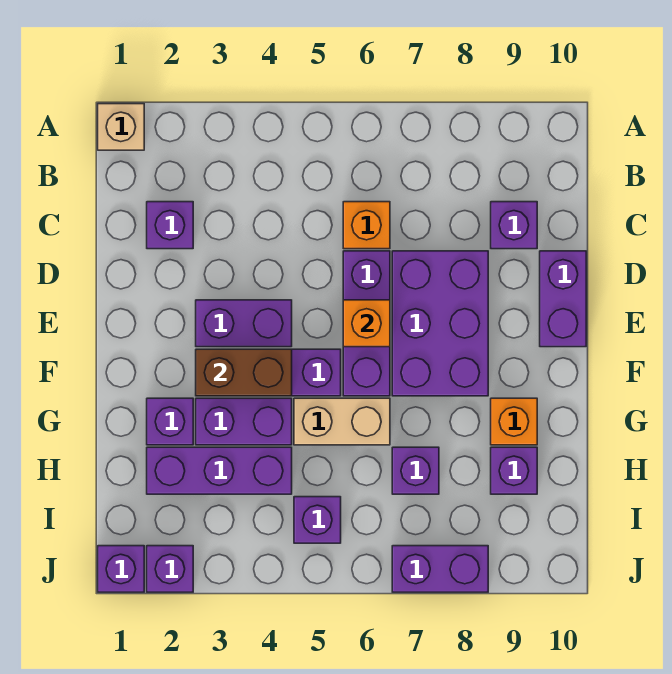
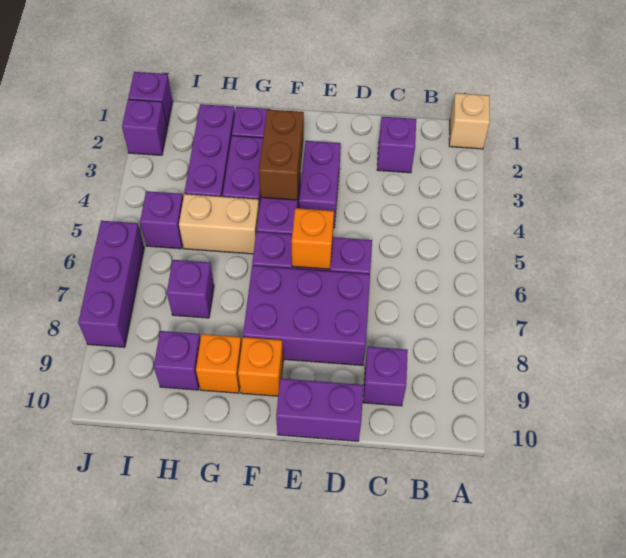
orange 1x1 brick [343,202,390,249] -> orange 1x1 brick moved to [238,337,283,396]
tan 1x2 brick [294,398,390,445] -> tan 1x2 brick turned to [179,194,259,254]
purple 1x2 brick [392,546,488,592] -> purple 1x3 brick [78,221,144,347]

